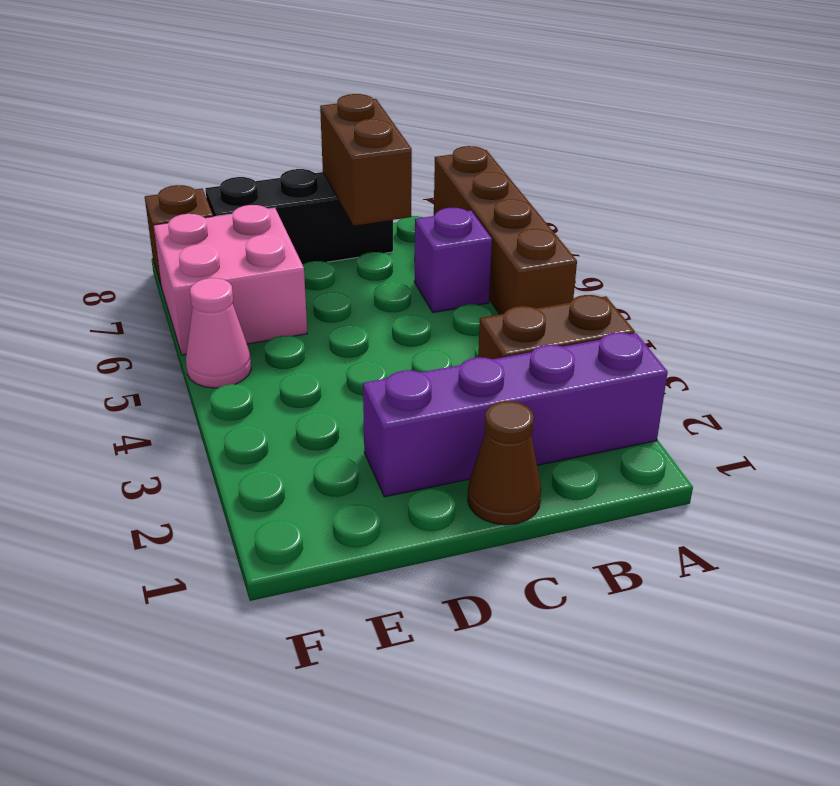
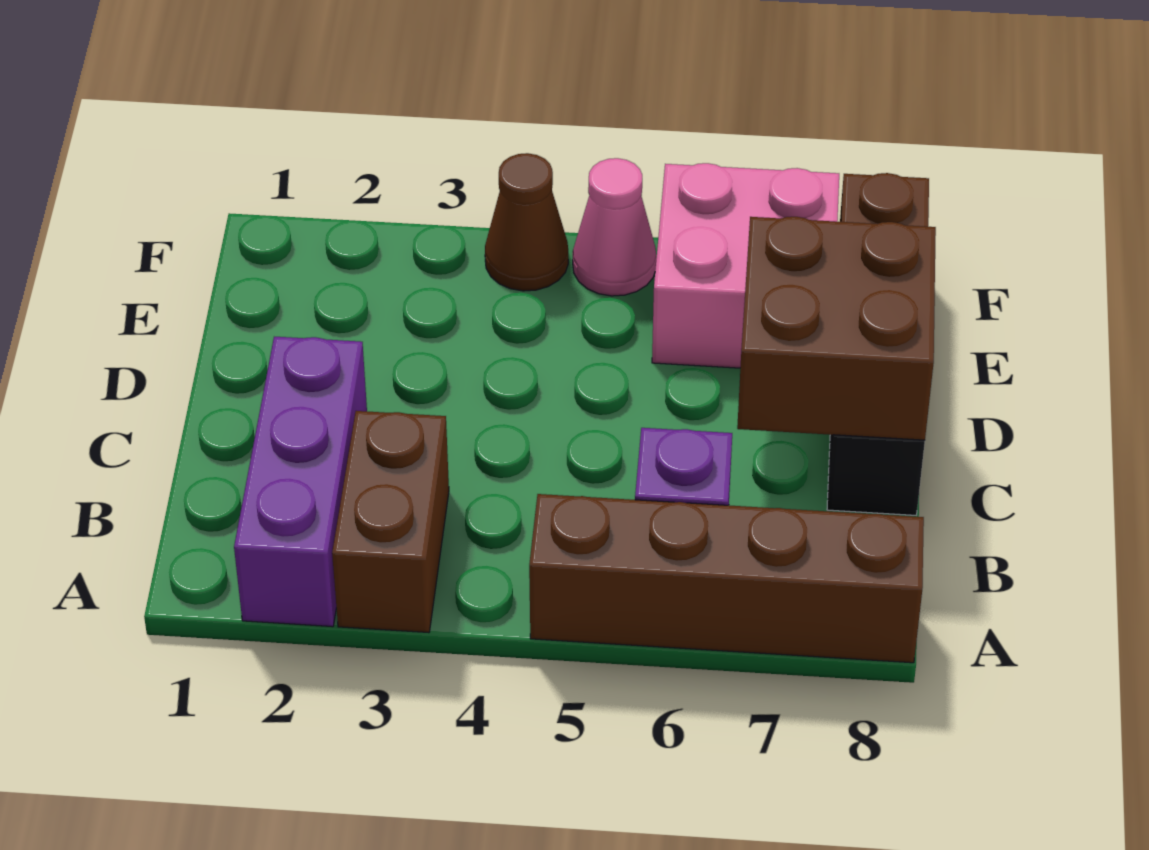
purple 1x4 brick [363,333,668,497] -> purple 1x3 brick [234,337,367,627]
brown 1x1 cone [468,401,541,525] -> brown 1x1 cone moved to [485,153,568,291]
brown 1x2 brick [320,94,412,226] -> brown 2x2 brick [737,217,936,440]

